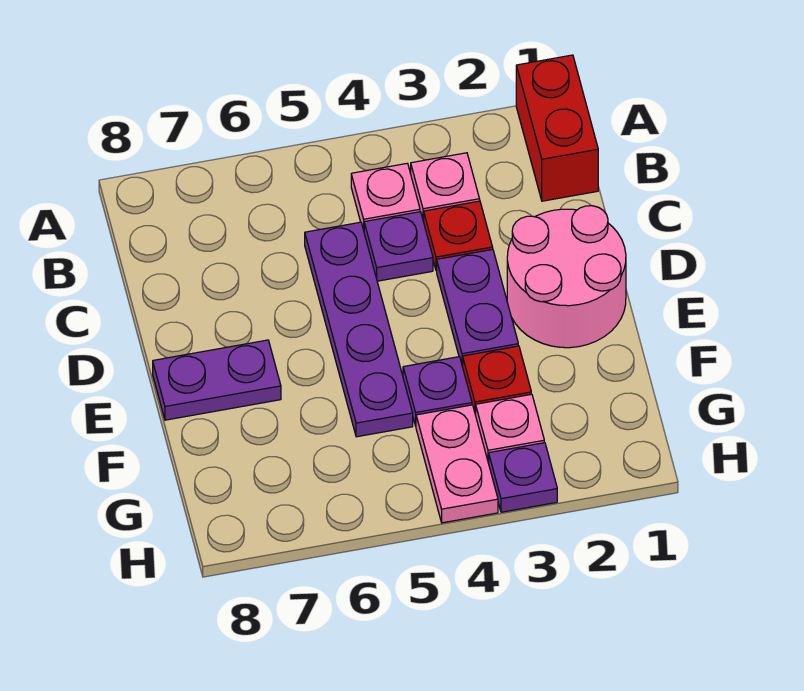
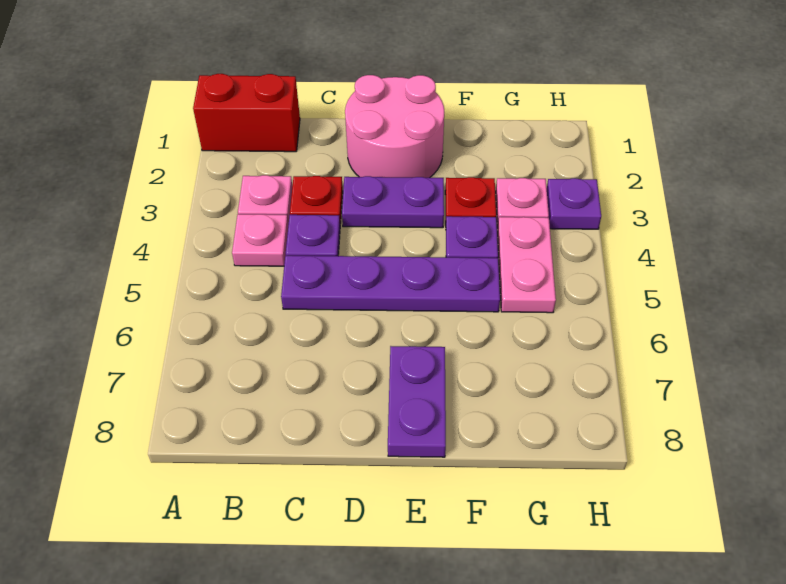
pink 1x2 plate [416,405,498,523] -> pink 1x2 plate turned to [498,217,556,313]

